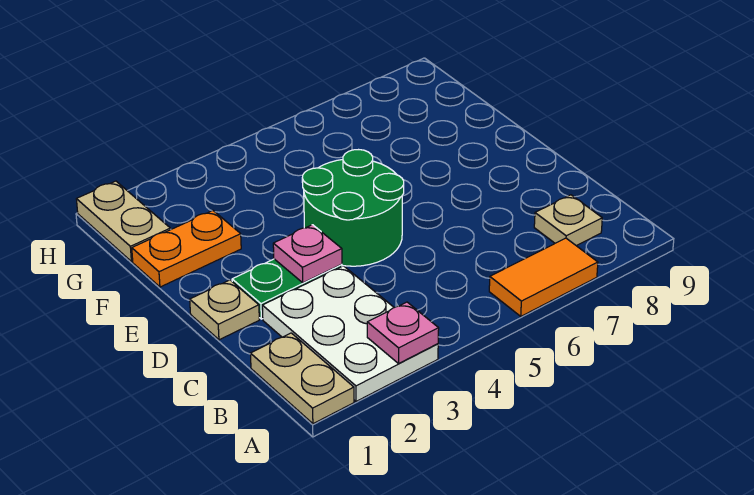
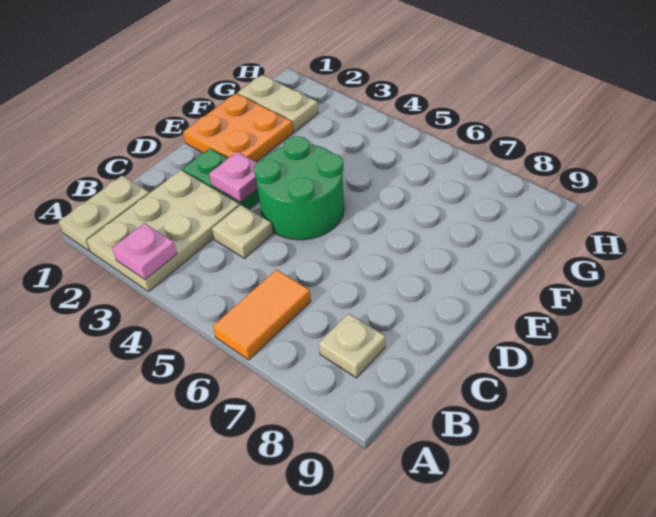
white 2x3 plate [262,266,438,401] -> tan 2x3 plate [87,170,240,291]
orange 1x2 tile [489,238,598,316] -> orange 1x2 tile turned to [213,270,311,360]
tan 1x1 plate [190,280,259,340] -> tan 1x1 plate moved to [212,205,273,258]
orange 1x2 plate [132,211,241,287] -> orange 2x2 plate [183,93,293,162]
tan 1x2 plate [76,181,170,262] -> tan 1x2 plate turned to [238,75,318,132]

